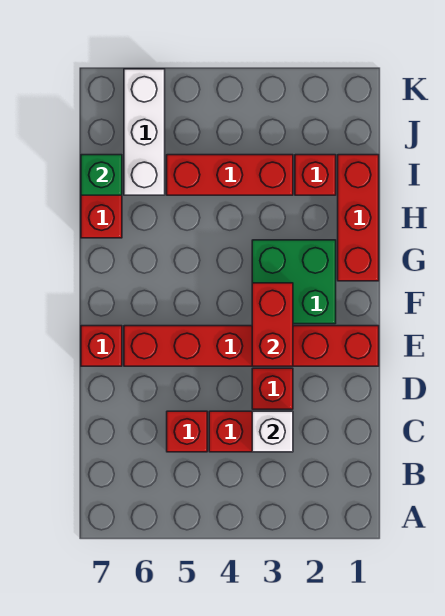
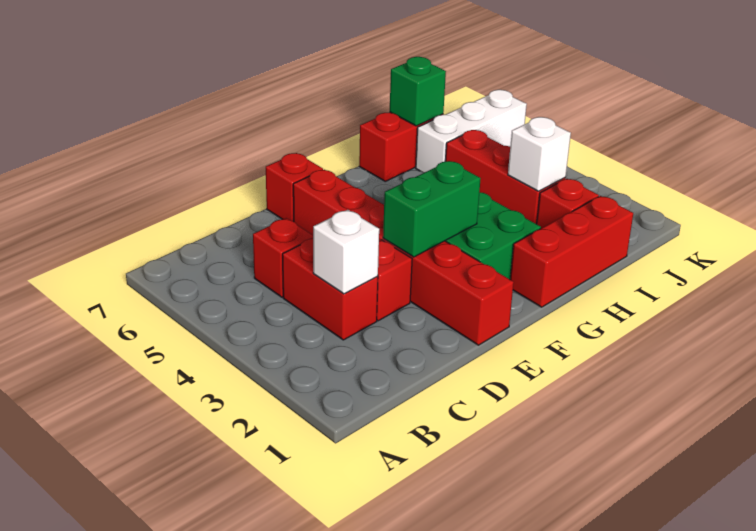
red 1x2 brick [252,283,293,366] -> green 1x2 brick [383,161,481,257]
none -> white 1x1 brick [508,117,571,191]

